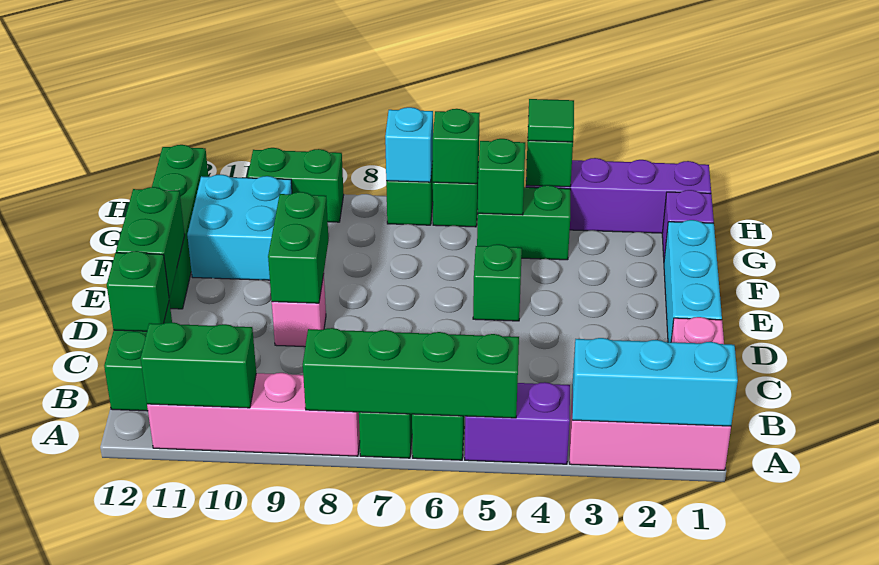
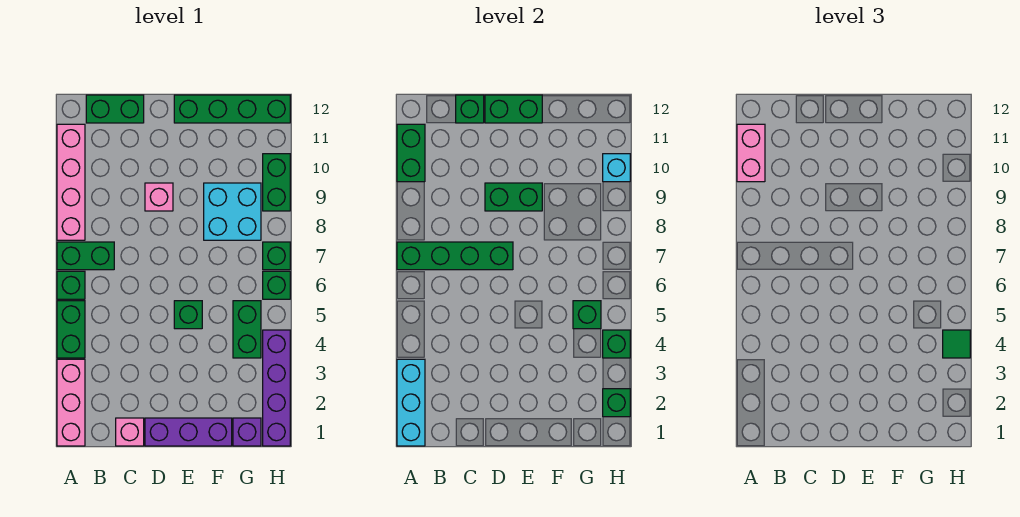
purple 1x2 brick [465,382,570,464] -> green 1x2 brick [57,301,85,358]
green 1x4 brick [303,328,519,418] -> green 1x4 brick turned to [397,242,513,270]
none -> pink 1x2 brick [737,124,765,182]
cyan 1x3 brick [664,220,722,342] -> purple 1x3 brick [145,418,232,446]
cyan 2x2 brick [187,175,292,280] -> cyan 2x2 brick moved to [204,183,261,240]
green 1x1 brick [433,109,480,184] -> green 1x1 brick moved to [603,389,630,417]
cyan 1x1 brick [385,107,433,182] -> cyan 1x1 brick moved to [603,154,630,182]

